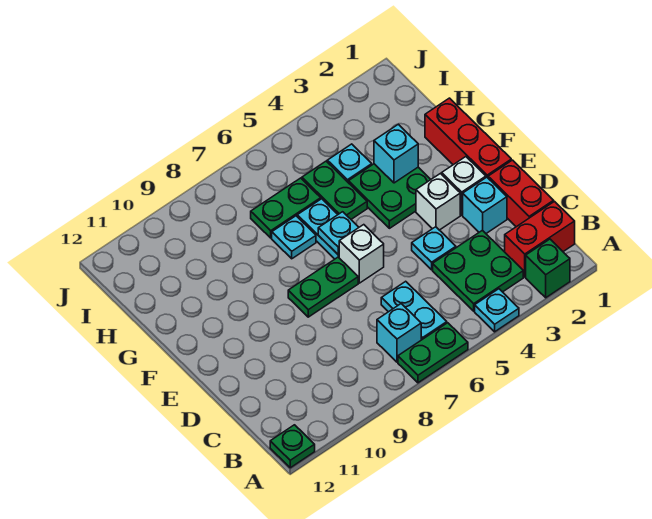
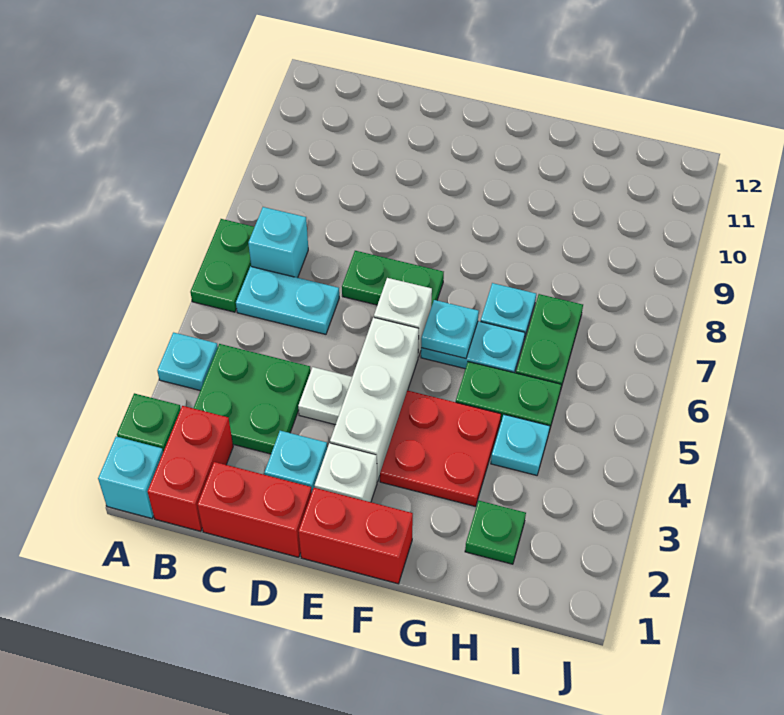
green 1x1 plate [270,425,315,468] -> green 1x1 plate moved to [465,501,526,564]
cyan 1x1 plate [412,227,456,270] -> white 1x1 plate [298,367,352,425]
red 1x3 brick [425,98,511,178] -> red 1x2 brick [299,488,413,584]
white 1x1 brick [416,174,460,230] -> white 1x3 brick [330,317,419,481]
green 1x2 plate [288,257,358,317] -> green 1x2 plate turned to [342,251,444,307]
green 2x2 plate [348,164,431,228] -> red 2x2 plate [380,390,501,507]
cyan 1x1 brick [374,124,418,183] -> cyan 1x1 brick moved to [98,437,163,518]

